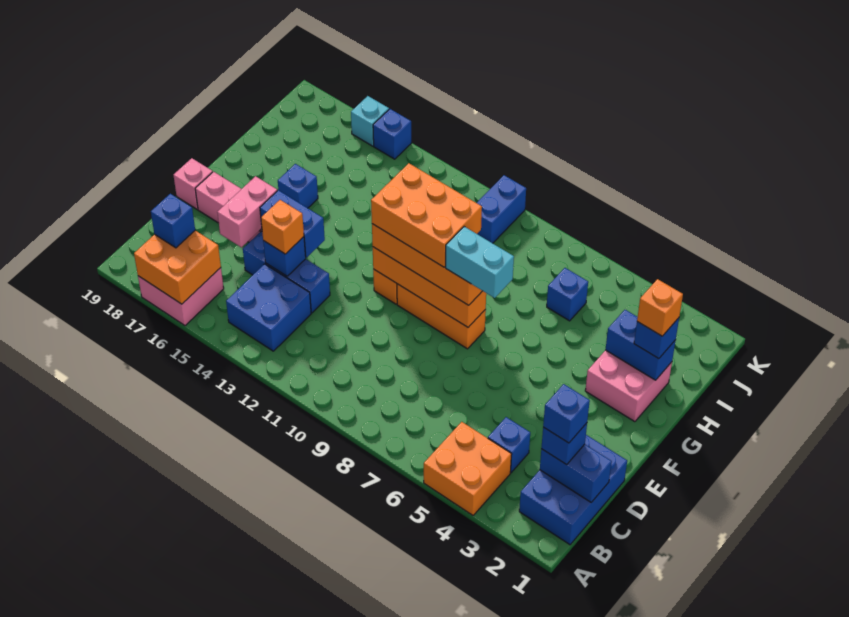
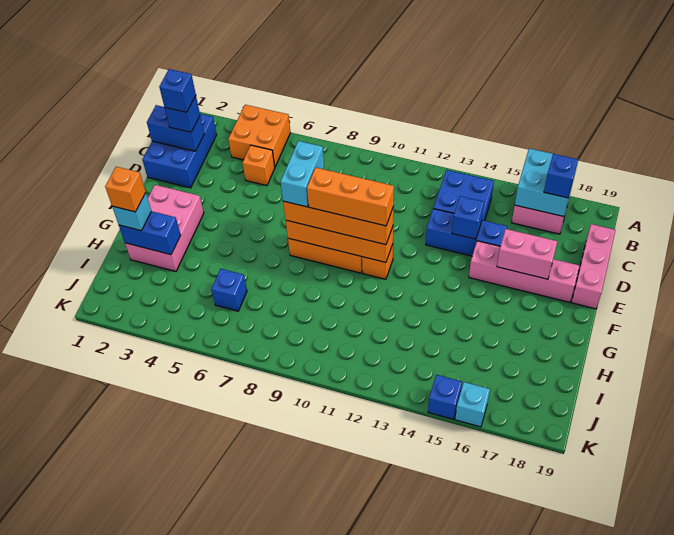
orange 2x2 brick [134,231,221,304] -> cyan 2x2 brick [515,148,574,217]
blue 1x1 brick [488,417,530,473] -> none
orange 1x1 brick [261,200,304,254] -> orange 1x1 brick moved to [243,145,275,186]
pink 1x2 brick [217,176,277,247] -> pink 1x2 brick turned to [497,229,558,279]
blue 1x2 brick [260,190,325,258] -> none
pink 1x1 brick [174,158,213,209] -> pink 1x3 brick [571,224,616,309]
cyan 1x2 brick [446,227,514,298] -> cyan 1x2 brick turned to [281,141,324,207]
orange 2x3 brick [371,163,482,267] -> orange 1x3 brick [307,168,394,226]
pink 2x2 brick [585,350,672,422] -> pink 2x3 brick [125,185,204,271]
blue 1x1 brick [278,164,318,208] -> none
blue 1x1 brick [634,318,679,359] -> cyan 1x1 brick [112,193,151,231]
blue 1x2 brick [477,175,526,243] -> none

